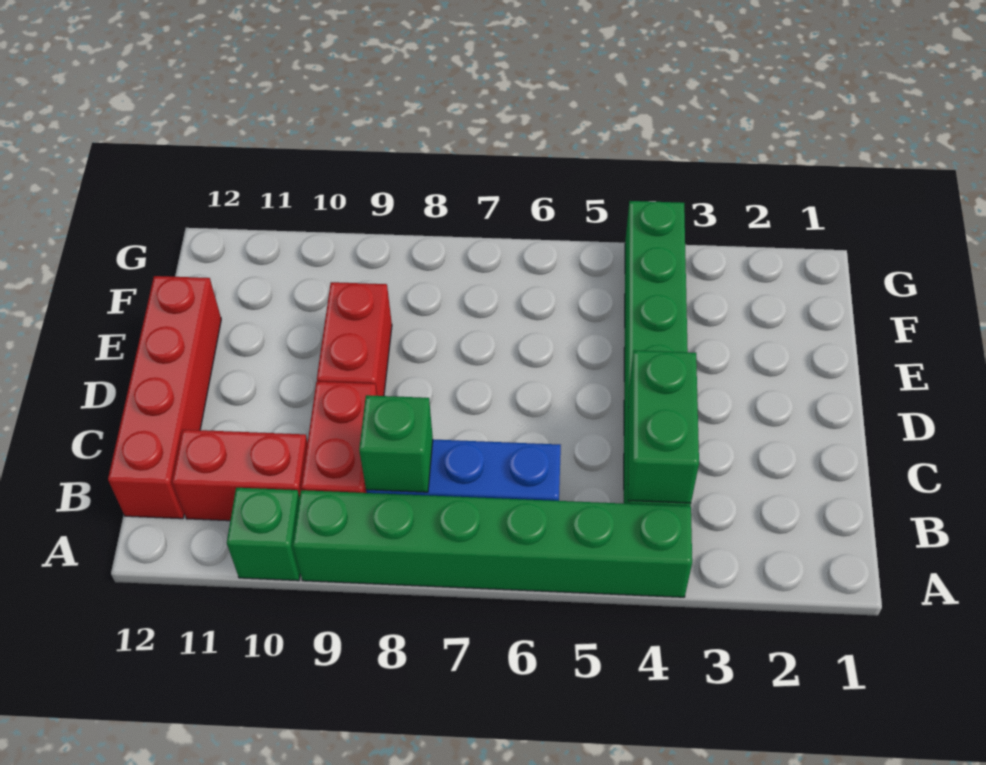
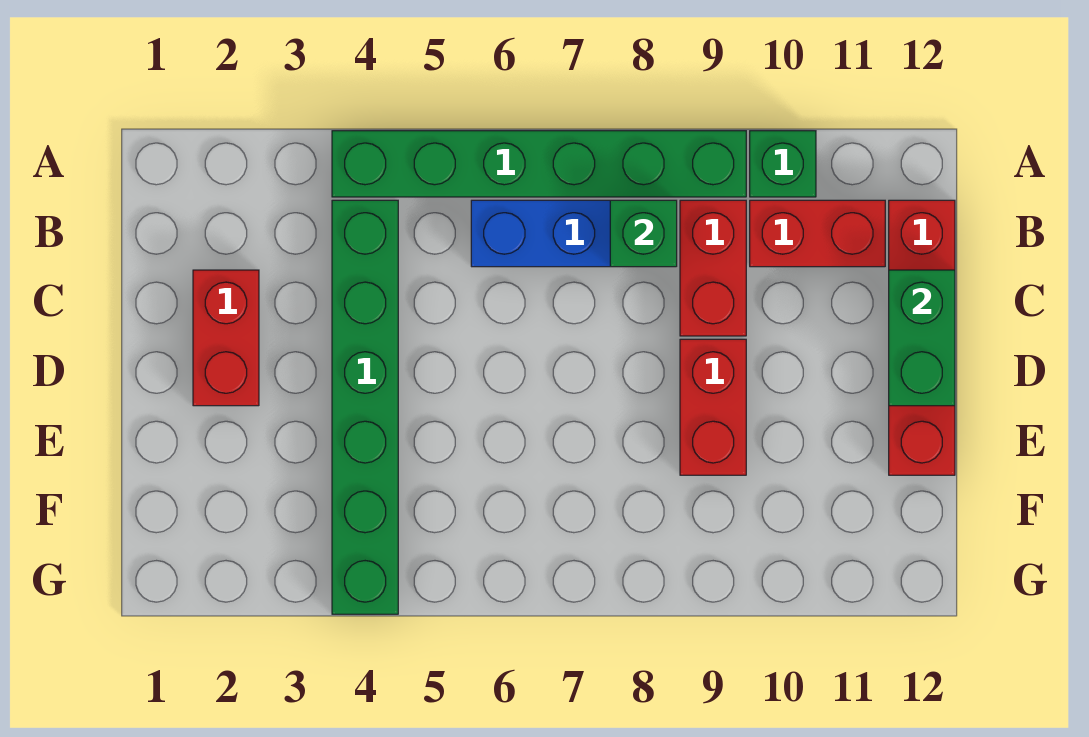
green 1x2 brick [628,350,699,503] -> green 1x2 brick moved to [889,270,955,406]
none -> red 1x2 brick [193,270,259,406]

